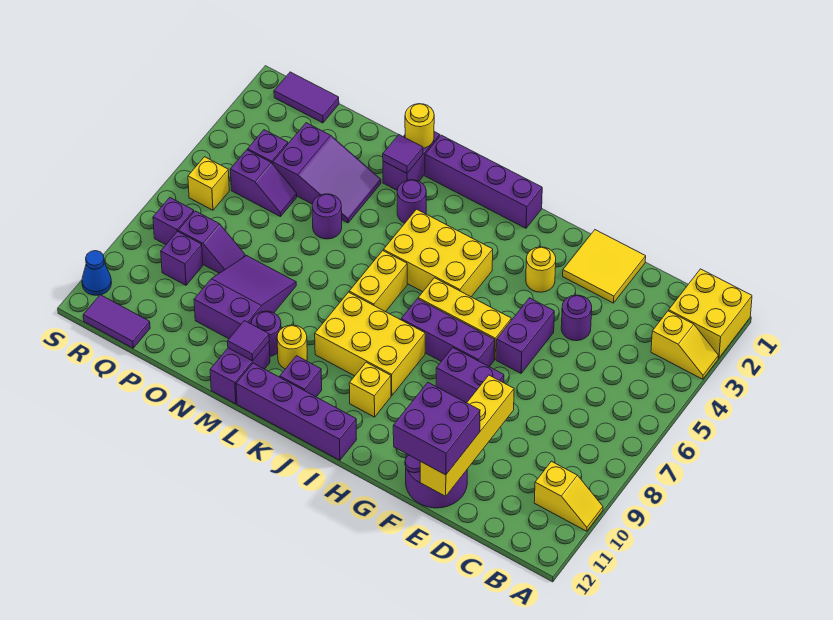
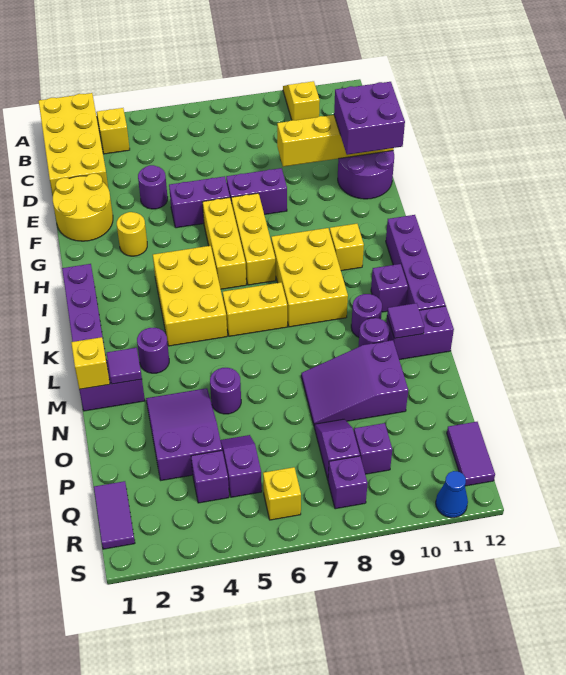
yellow 2x2 brick [669,269,752,358] -> yellow 2x4 brick [39,93,108,195]
yellow 2x2 tile [563,230,646,303] -> yellow 2x2 round brick [53,174,113,241]
purple 1x2 brick [436,348,504,403] -> purple 1x2 brick turned to [226,168,287,215]
purple 1x3 brick [401,299,495,367] -> yellow 1x3 brick [231,193,276,285]
yellow 1x1 round brick [277,325,307,369] -> purple 1x1 round brick [351,294,382,337]
yellow 1x1 round brick [405,104,434,148] -> yellow 1x1 brick [71,337,110,389]

